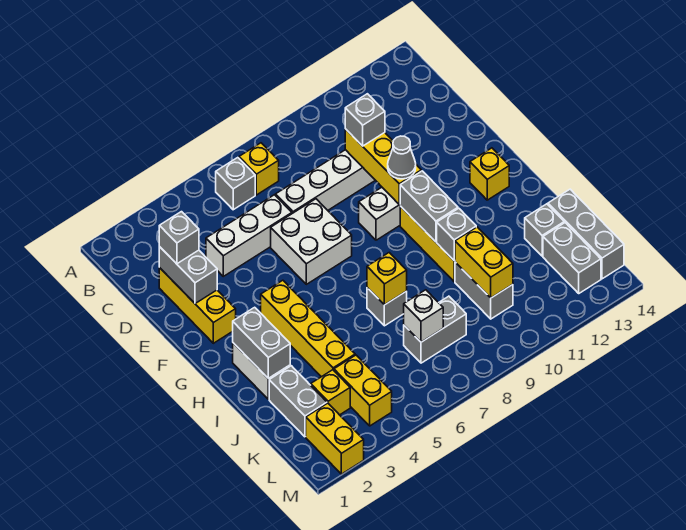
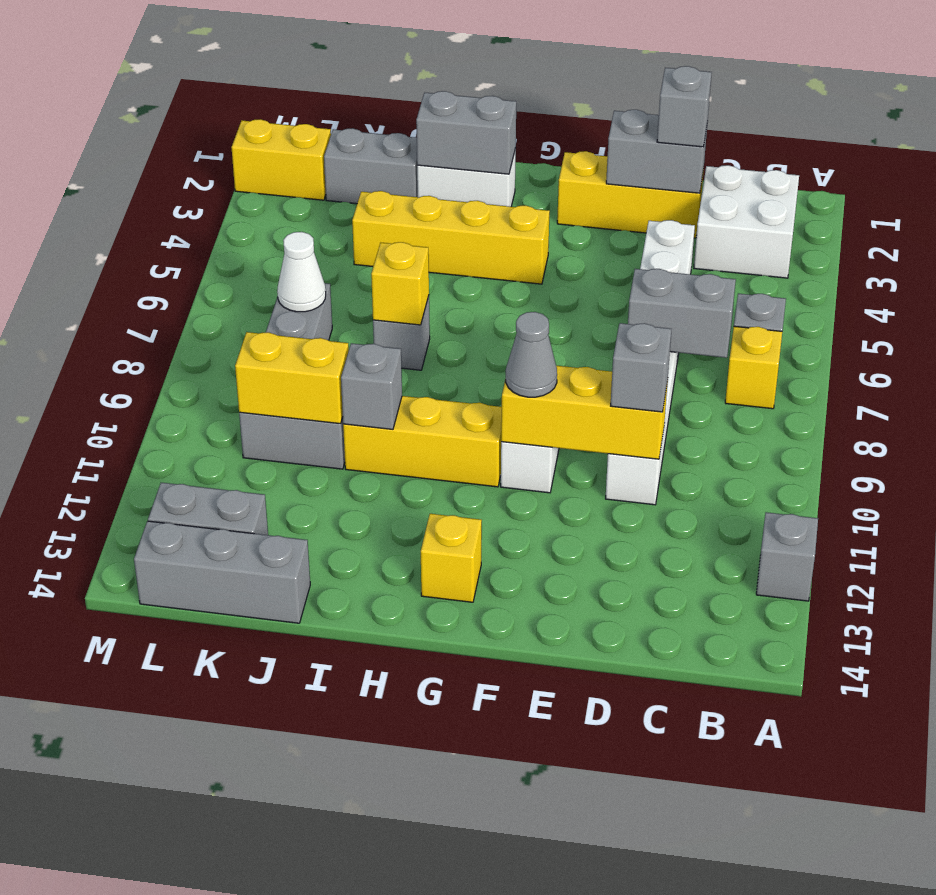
white 2x2 brick [271,199,352,284] -> white 2x2 brick moved to [694,165,799,278]
grey 1x2 brick [400,171,458,242] -> grey 1x2 brick moved to [628,269,736,358]
grey 1x1 brick [525,204,564,256] -> grey 1x1 brick moved to [756,512,818,601]
yellow 1x1 brick [311,370,350,415] -> none
yellow 1x2 brick [334,355,392,426] -> none
white 1x1 brick [404,290,443,342] -> white 1x1 cone [277,232,326,312]

